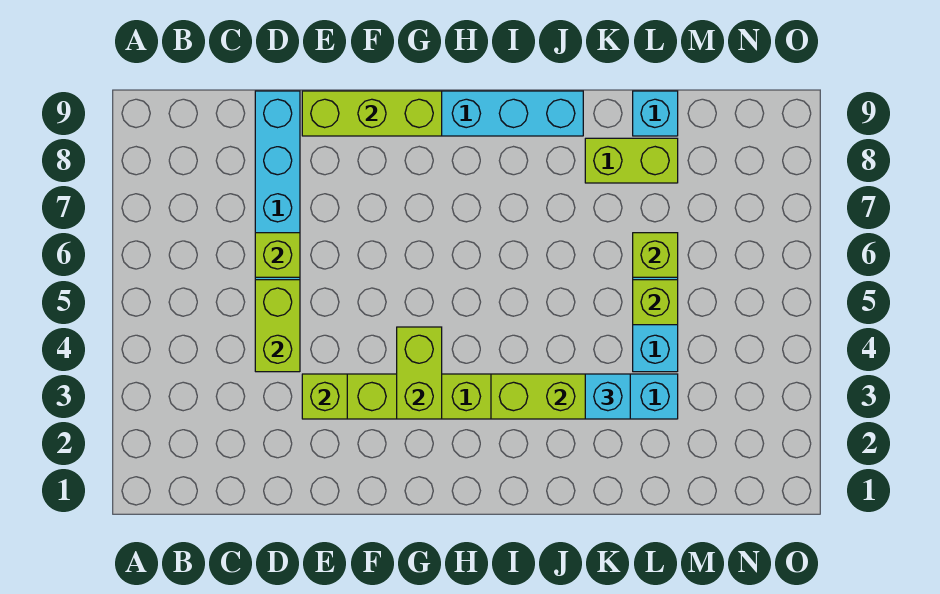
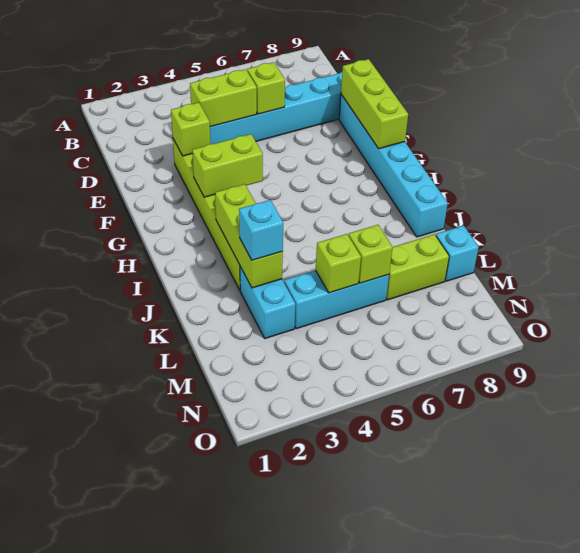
lime 1x2 brick [585,138,678,183] -> lime 1x2 brick turned to [386,234,449,300]

